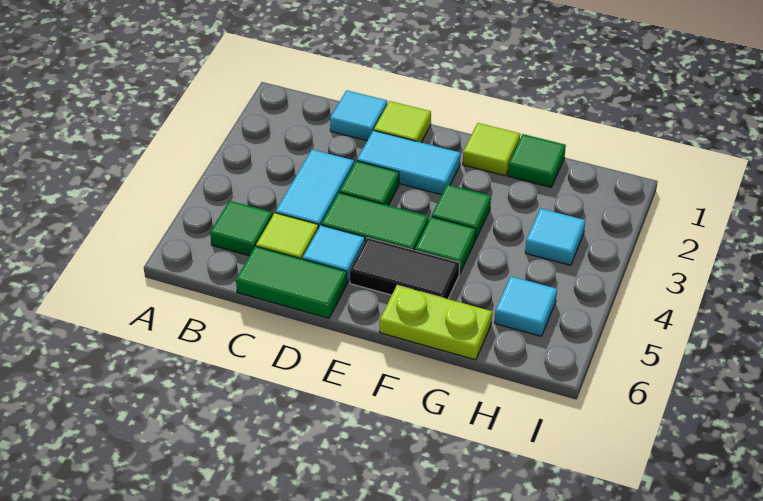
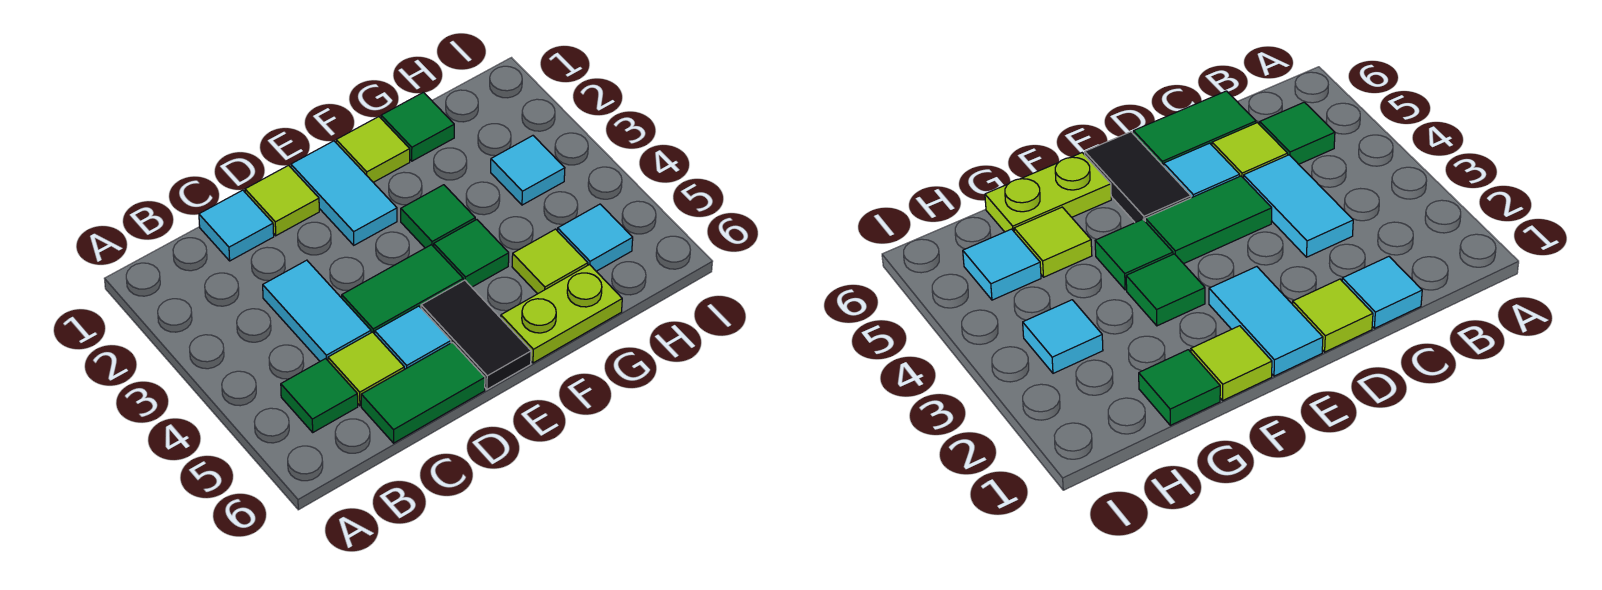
cyan 1x2 tile [357,130,460,195] -> cyan 1x2 tile turned to [291,141,397,245]
green 1x1 tile [340,161,399,205] -> none
black 1x2 tile [350,238,460,299] -> black 1x2 tile turned to [421,280,531,389]
none -> lime 1x1 tile [512,229,588,294]

